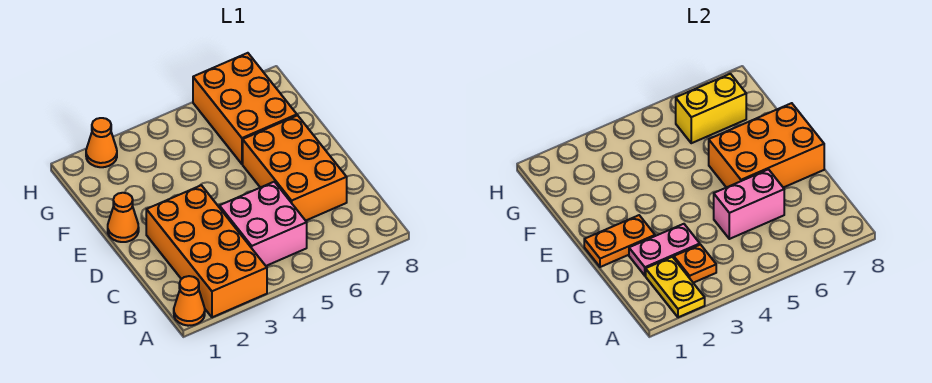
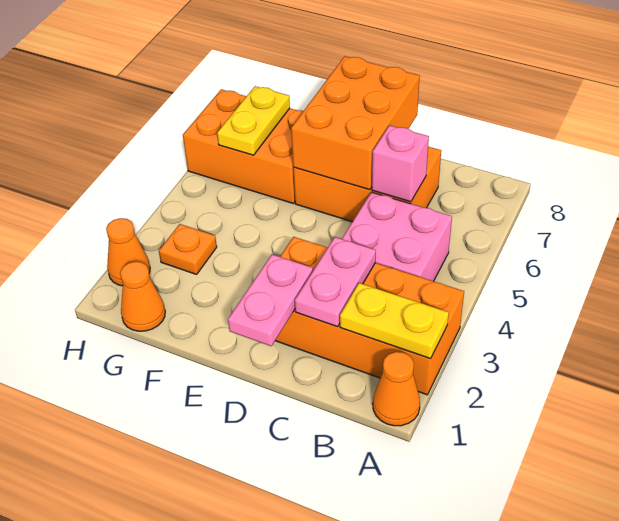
orange 1x1 plate [674,245,716,283] -> orange 1x1 plate moved to [159,224,217,274]
pink 1x2 brick [714,169,784,239] -> pink 1x1 brick [372,125,429,202]
orange 1x2 plate [584,215,655,267] -> pink 1x2 plate [228,254,313,346]
orange 1x1 cone [108,193,139,242] -> orange 1x1 cone moved to [120,262,165,331]
yellow 1x2 brick [676,74,746,143] -> yellow 1x2 plate [217,86,290,155]

